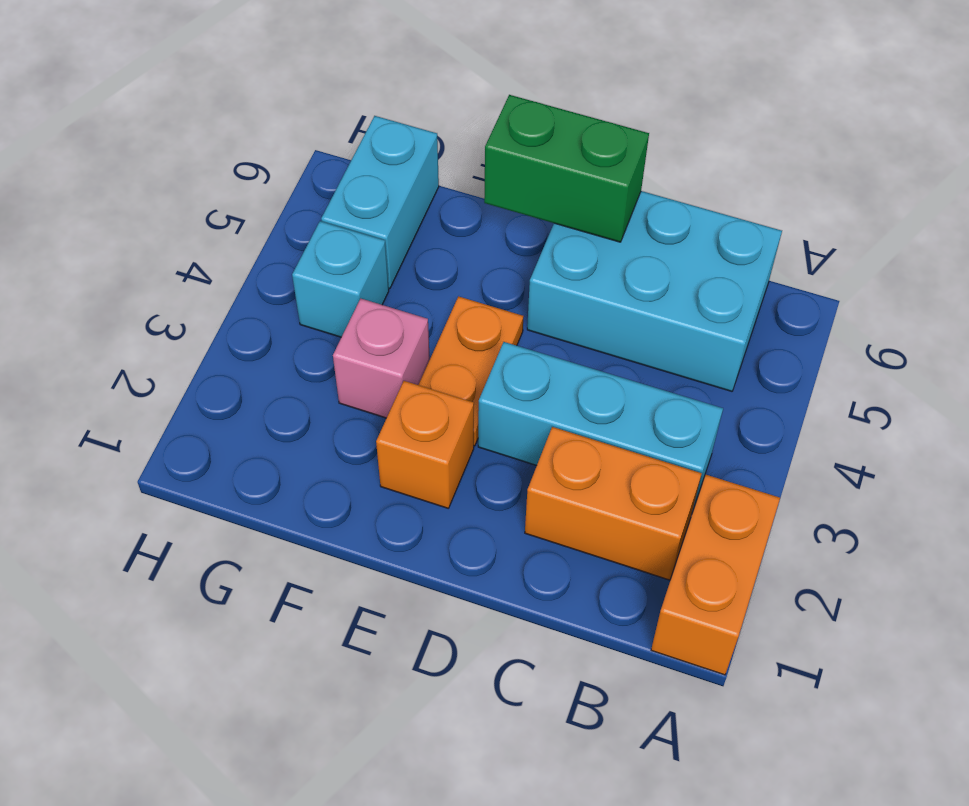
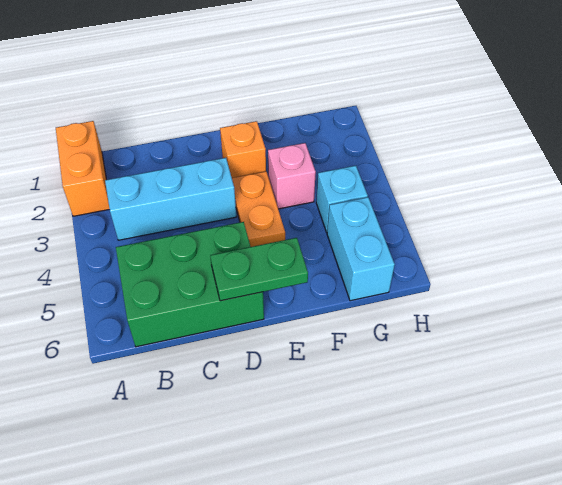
orange 1x2 brick [525,427,702,580] -> none
cyan 2x3 brick [527,191,782,391] -> green 2x3 brick [116,222,264,347]
green 1x2 brick [484,95,649,242] -> green 1x2 plate [210,238,308,301]

